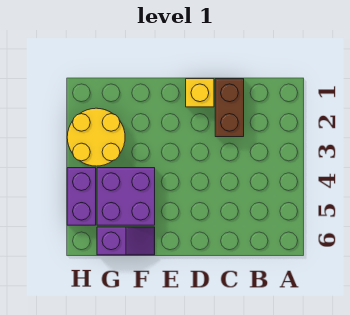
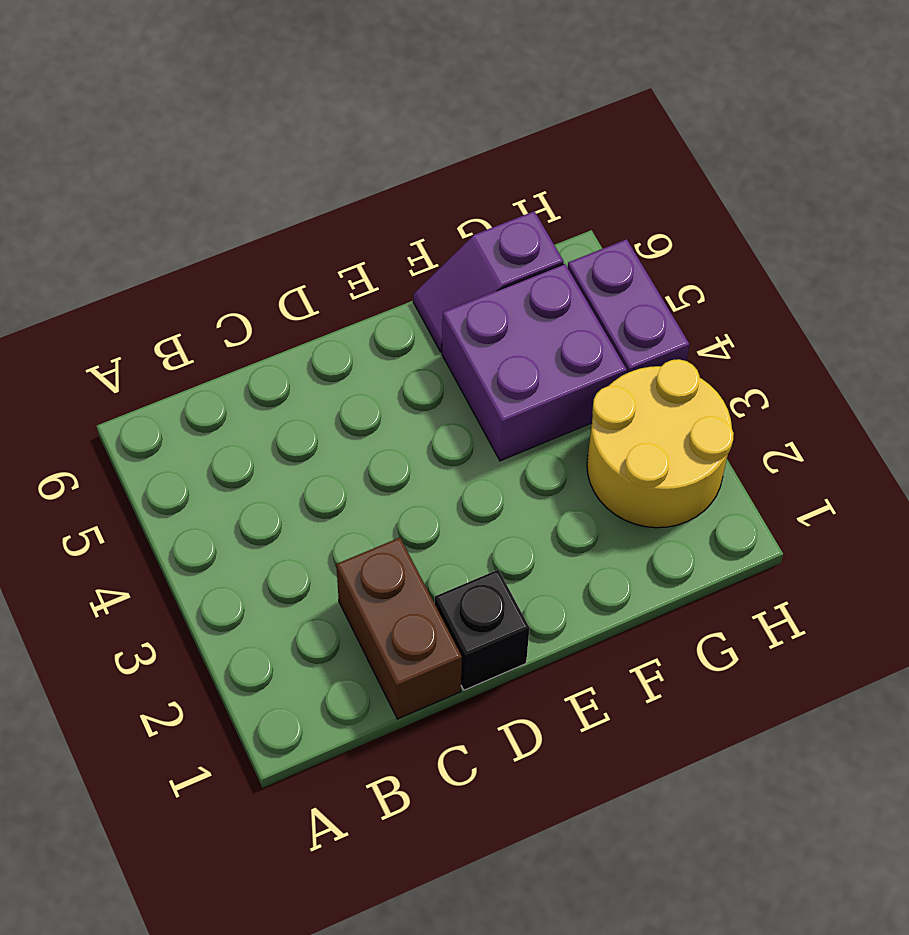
yellow 1x1 brick [186,79,214,107] -> black 1x1 brick [435,570,529,690]

